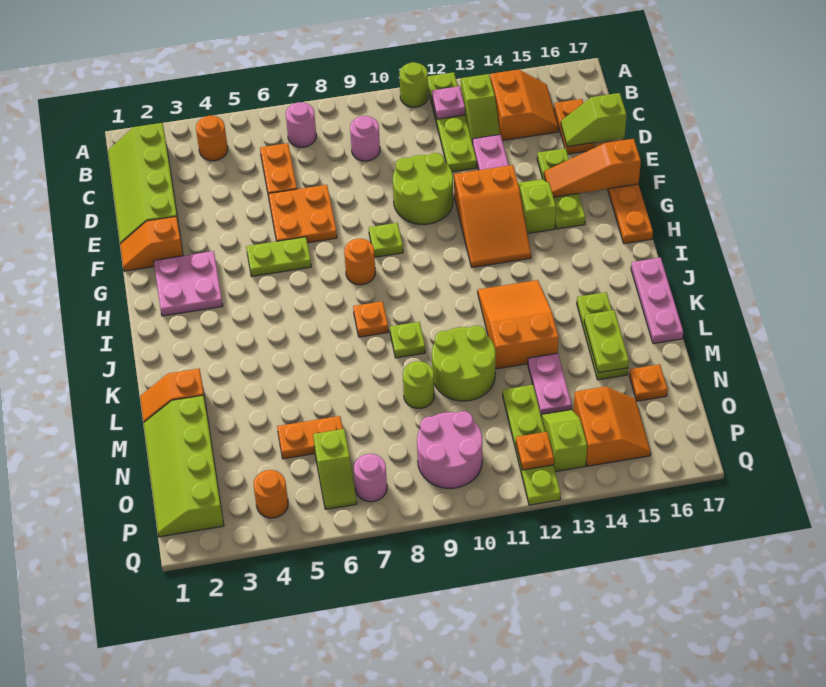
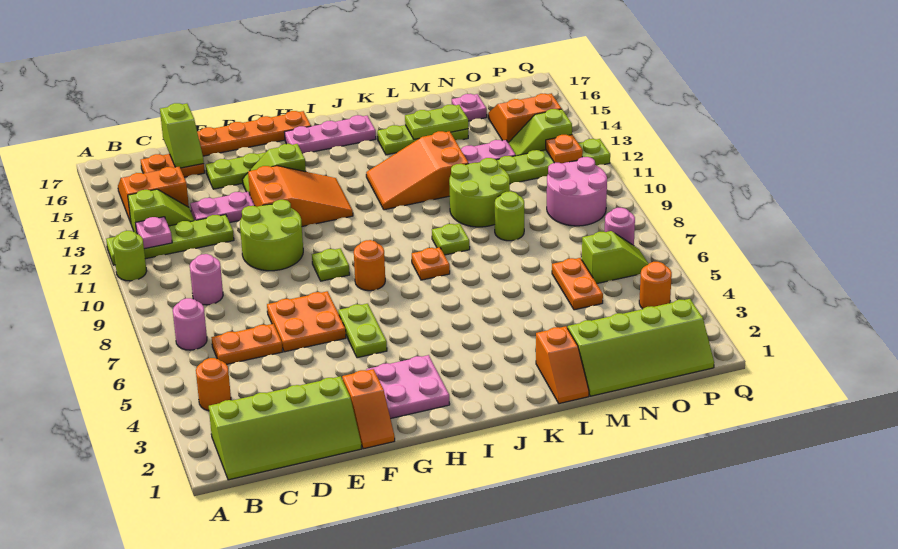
orange 1x3 slope [544,139,641,197] -> none
pink 1x3 plate [631,258,683,344] -> pink 1x3 plate moved to [285,115,376,154]
orange 1x1 plate [629,364,668,401] -> pink 1x1 plate [452,94,487,121]

